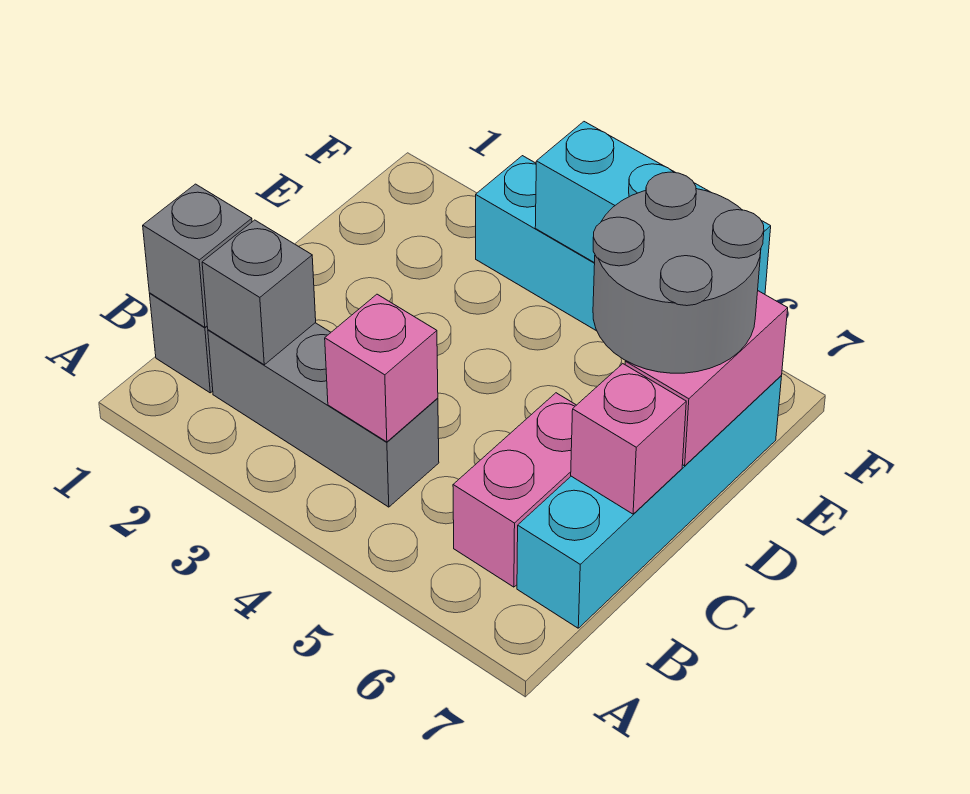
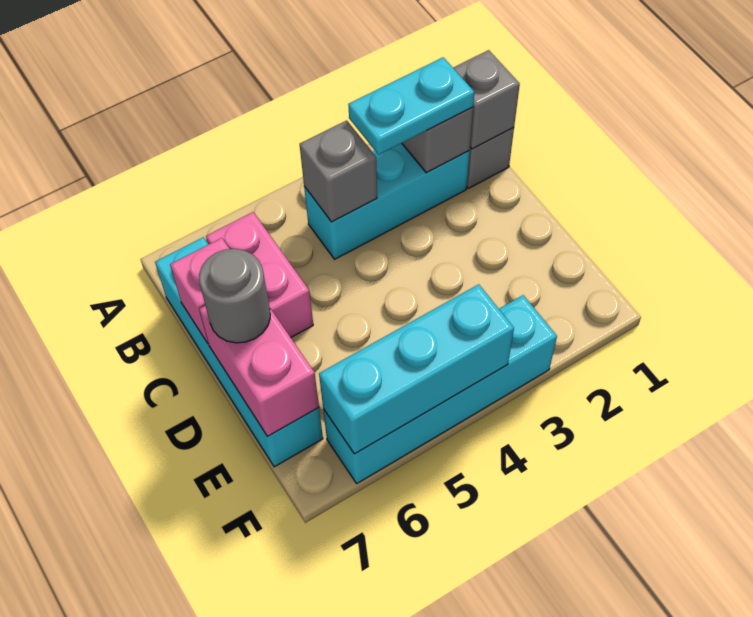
grey 1x3 brick [208,323,439,507] -> cyan 1x3 brick [304,143,470,259]
none -> cyan 1x2 plate [348,57,474,155]
pink 1x1 brick [325,294,438,442] -> grey 1x1 brick [300,120,377,222]
grey 2x2 round brick [593,172,764,373] -> grey 1x1 round brick [199,249,270,343]

